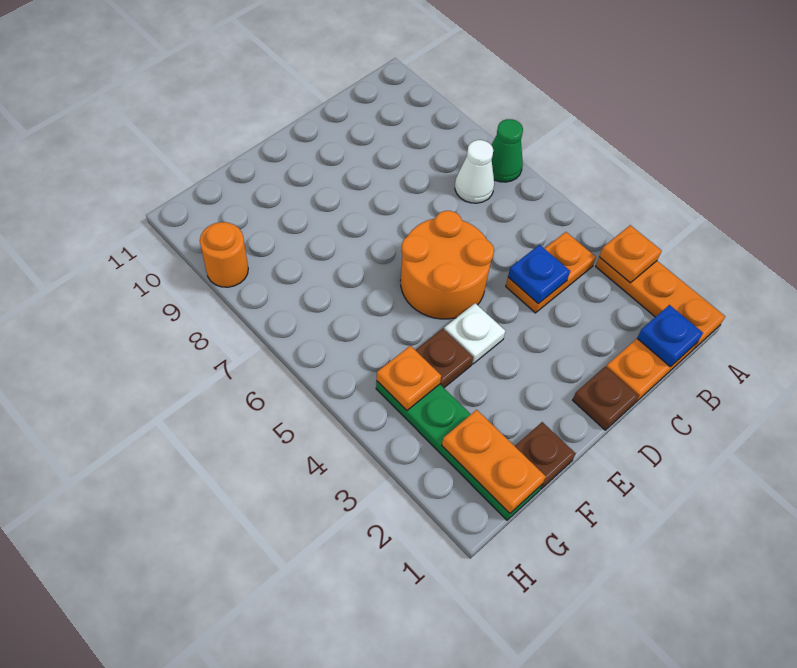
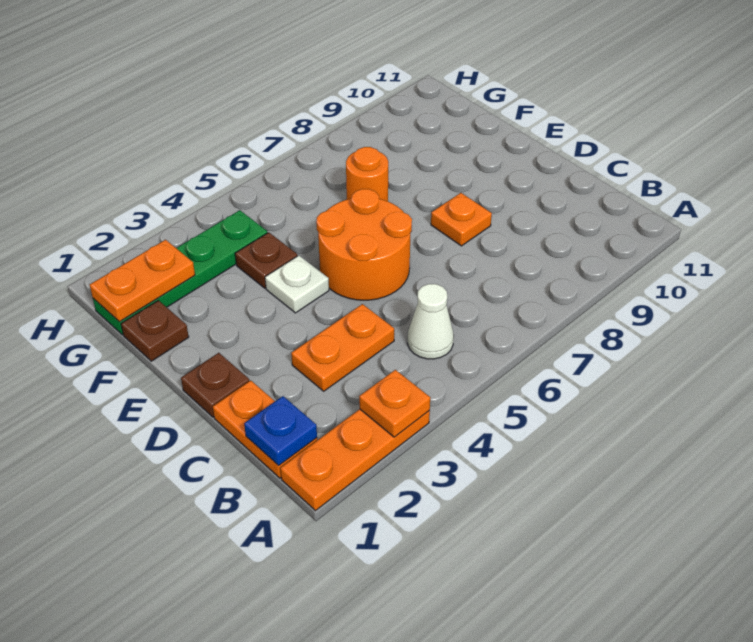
green 1x1 cone [491,119,523,182] -> none
orange 1x2 plate [506,232,596,313] -> orange 1x2 plate turned to [291,304,394,391]
white 1x1 cone [455,140,494,203] -> white 1x1 cone moved to [407,284,454,359]
blue 1x1 plate [508,245,570,303] -> none
orange 1x1 plate [377,346,441,410] -> orange 1x1 plate moved to [431,193,492,246]
orange 1x1 round brick [200,222,248,287] -> orange 1x1 round brick moved to [346,147,388,201]

